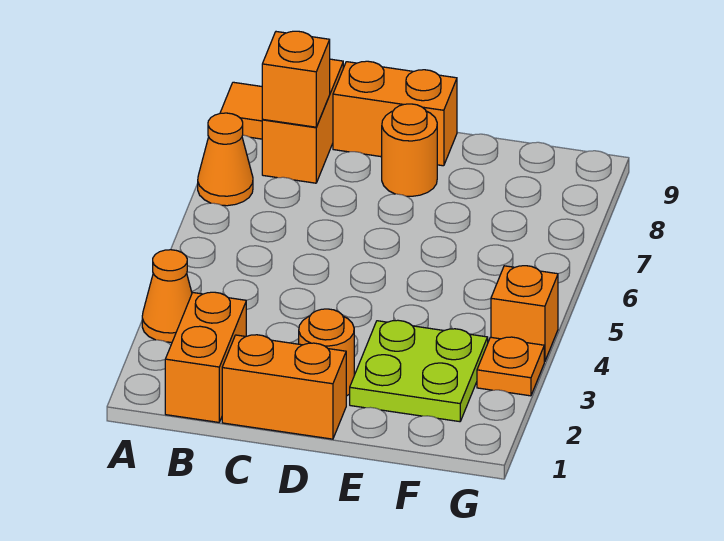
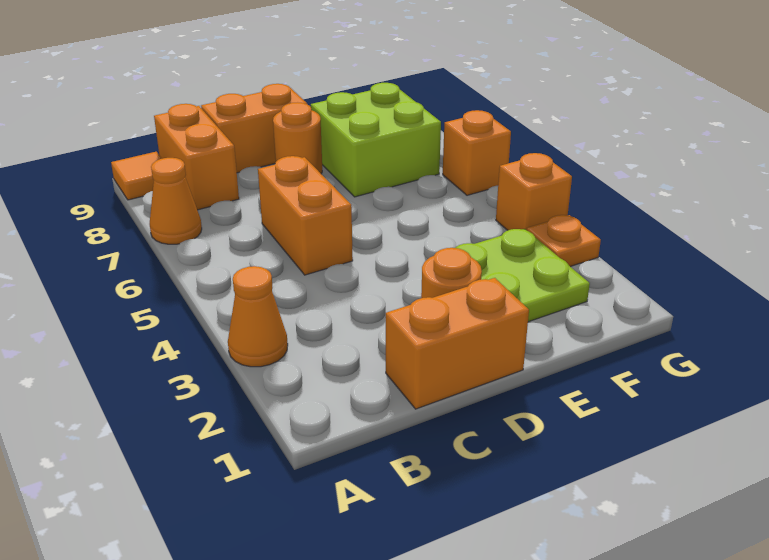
orange 1x2 brick [165,292,246,422] -> orange 1x2 brick moved to [258,156,353,275]
orange 1x1 brick [262,31,330,127] -> orange 1x1 brick moved to [443,110,511,195]
none -> lime 2x2 brick [311,83,441,197]

